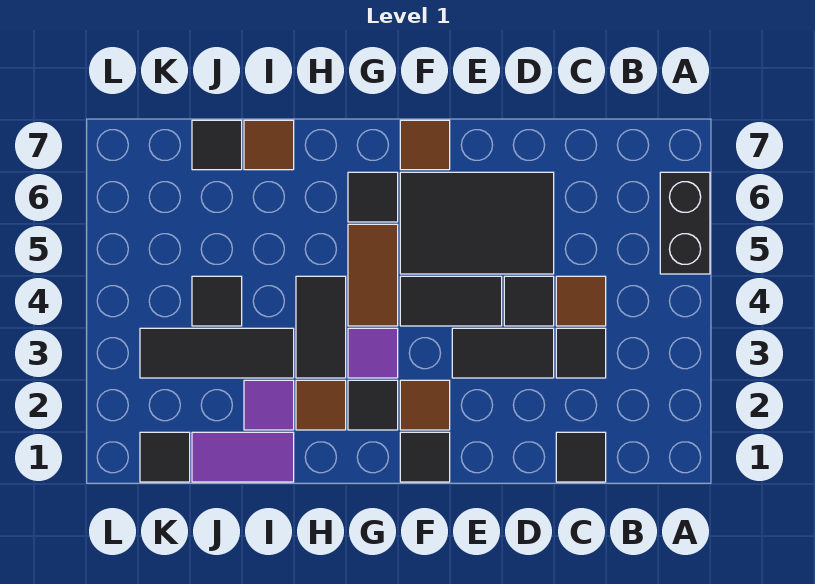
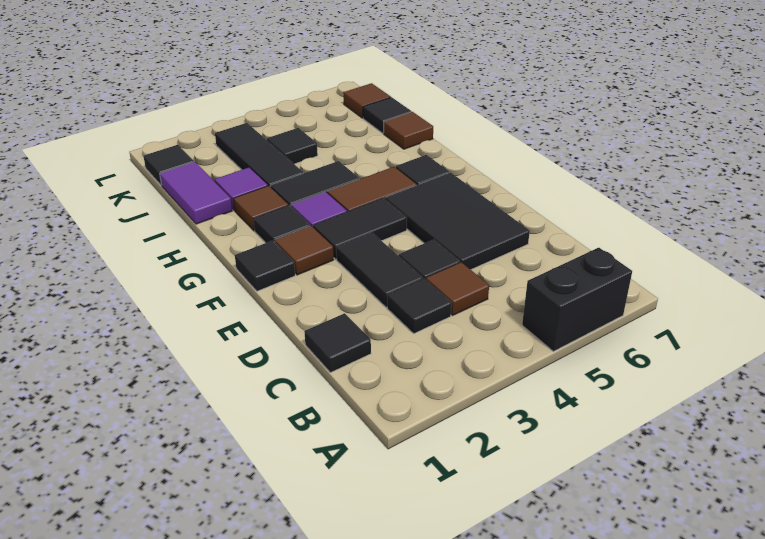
black 1x2 tile [400,276,502,326] -> black 1x2 tile turned to [313,198,407,259]
brown 1x1 tile [400,120,450,170] -> brown 1x1 tile moved to [343,83,390,118]

